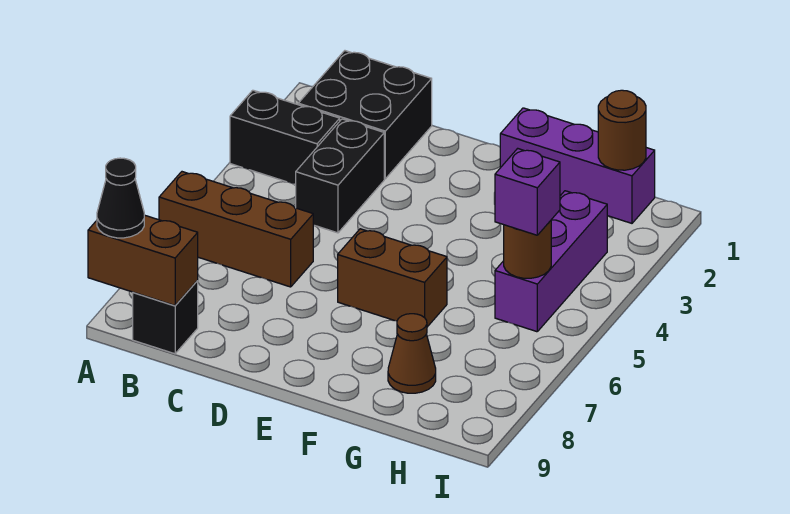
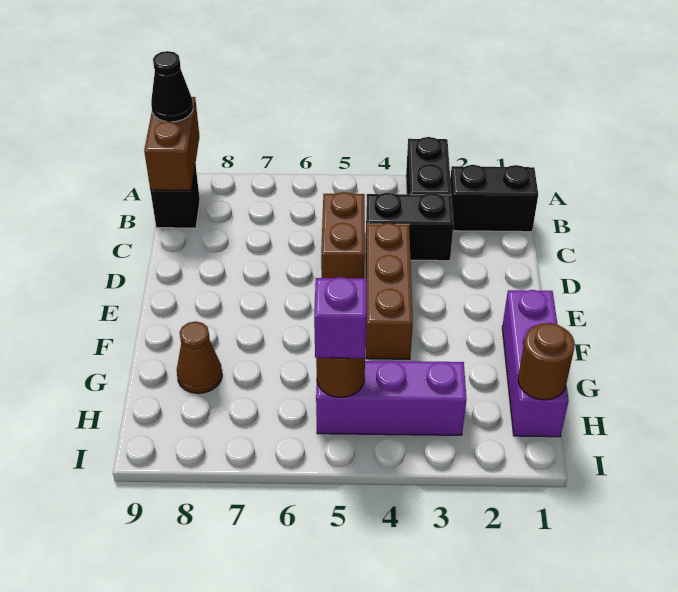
brown 1x3 brick [159,172,313,287] -> brown 1x3 brick moved to [366,223,413,359]
black 2x2 brick [298,51,432,179] -> black 1x2 brick [450,165,538,232]
brown 1x2 brick [338,229,447,327] -> brown 1x2 brick moved to [321,192,365,278]

